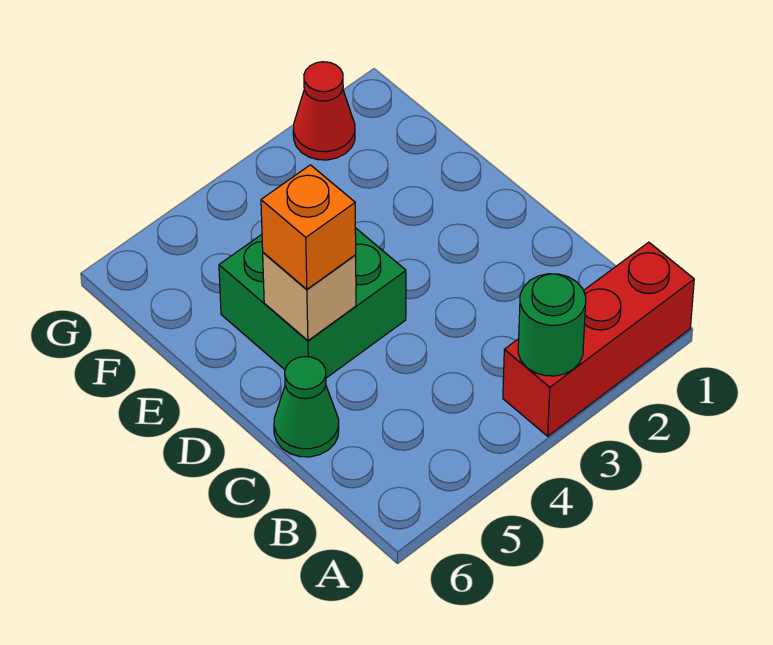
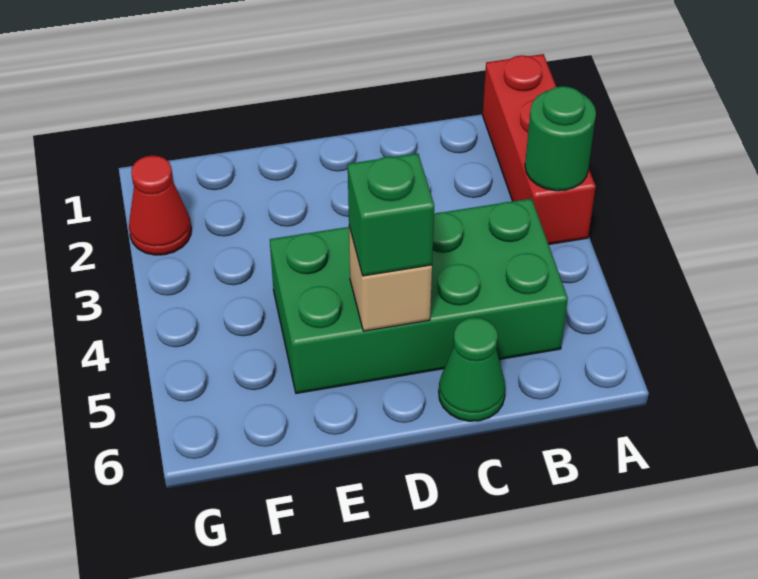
green 2x2 brick [219,228,406,378] -> green 2x4 brick [270,199,568,393]
orange 1x1 brick [261,165,356,289] -> green 1x1 brick [348,153,434,276]

